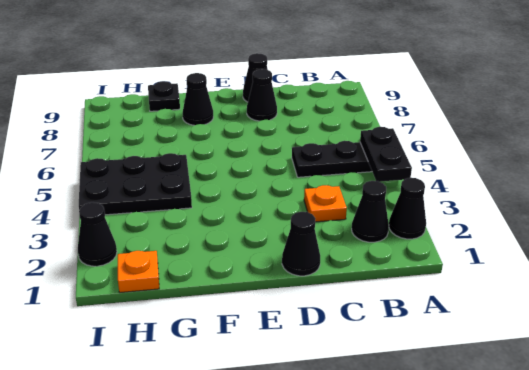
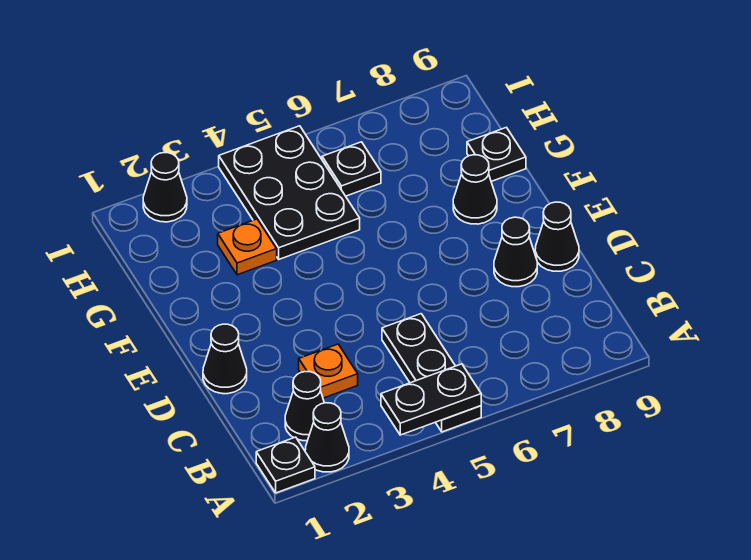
none -> black 1x1 plate [256,437,315,493]
orange 1x1 plate [118,251,159,293] -> orange 1x1 plate moved to [218,219,277,275]
none -> black 1x1 plate [322,142,381,196]

